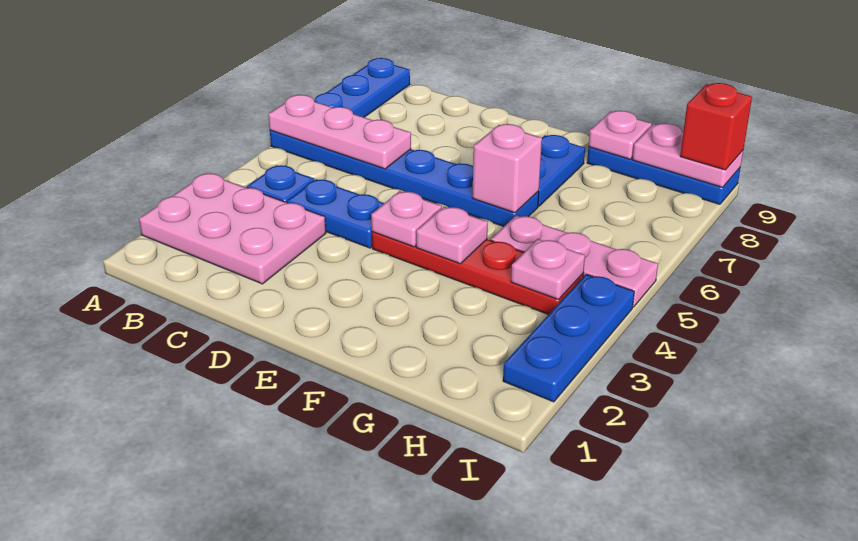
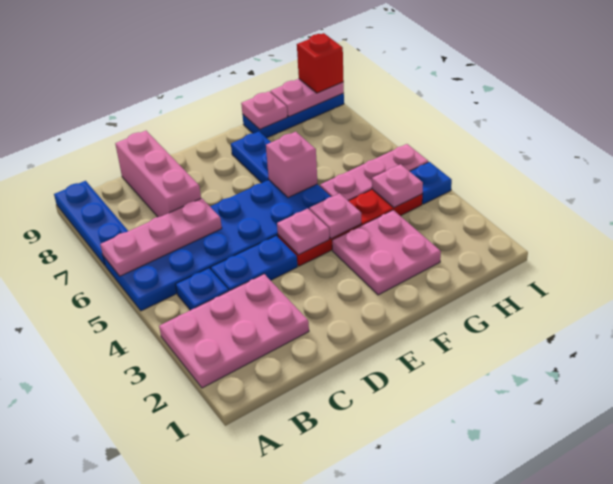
blue 1x6 plate [270,130,539,227] -> blue 2x6 plate [103,180,331,311]
none -> pink 1x3 brick [115,131,201,217]
none -> pink 2x2 plate [332,210,441,295]
blue 1x3 plate [503,274,634,402] -> blue 1x1 plate [410,162,452,204]

